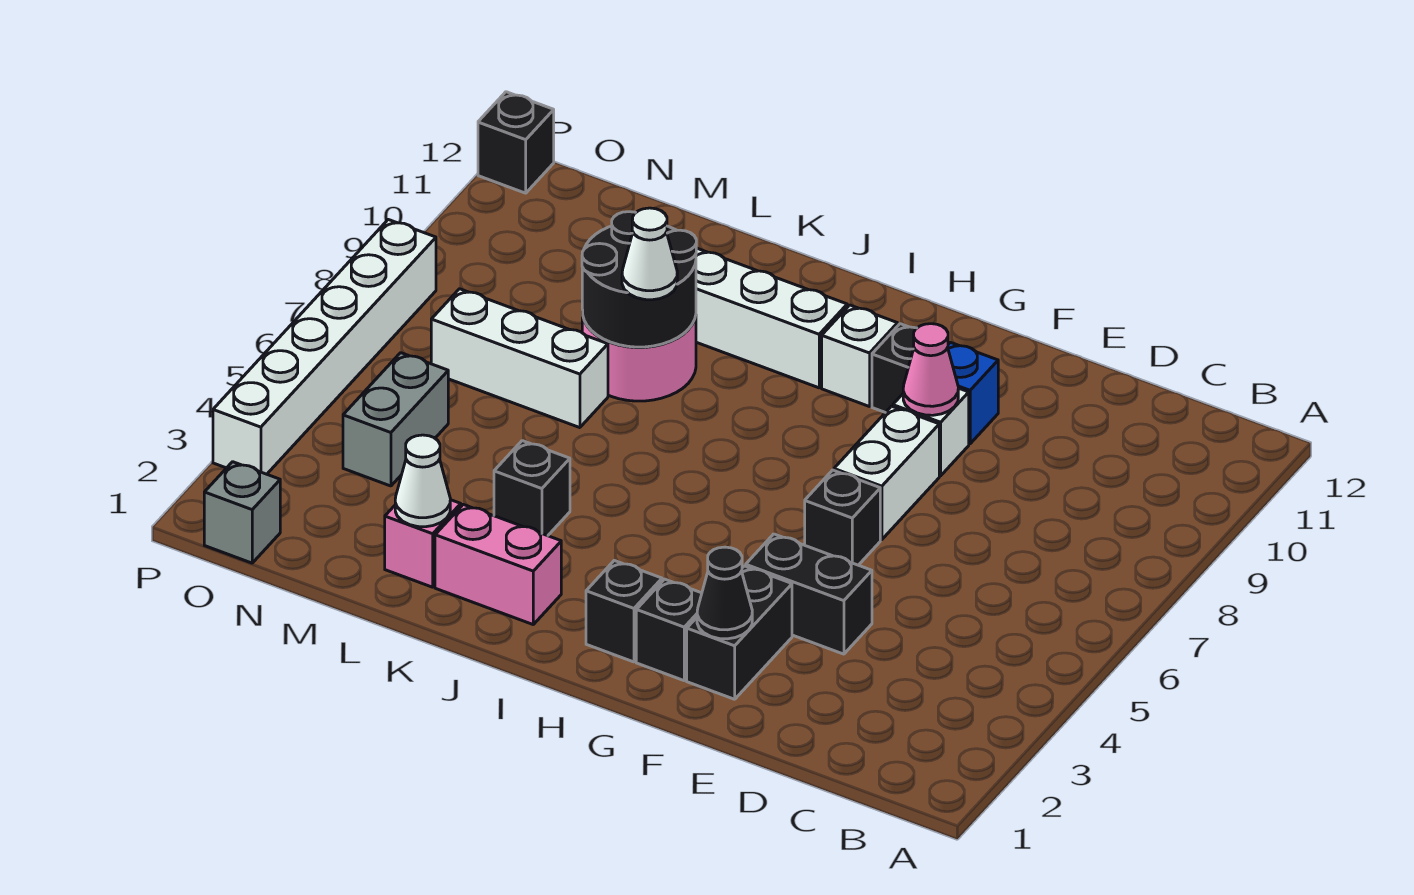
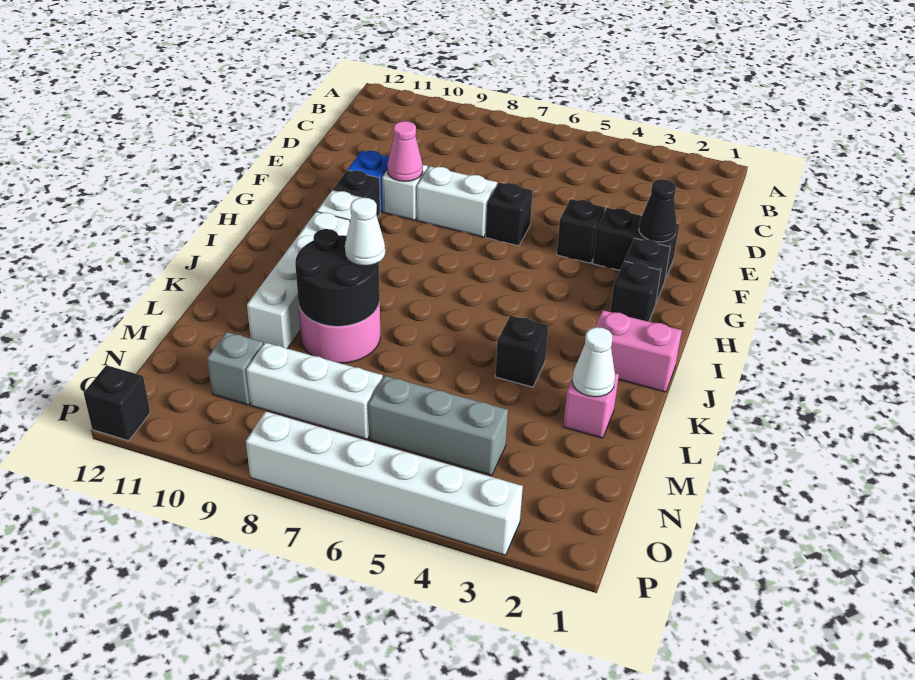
black 1x2 brick [746,534,872,654] -> black 1x1 brick [557,199,605,263]
pink 1x2 brick [435,505,561,624] -> pink 1x2 brick turned to [595,310,682,392]
white 1x3 brick [431,289,608,428] -> white 1x3 brick turned to [246,343,383,439]
grey 1x2 brick [343,353,448,486] -> grey 1x3 brick [368,376,508,475]
grey 1x1 brick [204,462,280,563] -> grey 1x1 brick moved to [207,332,263,405]

